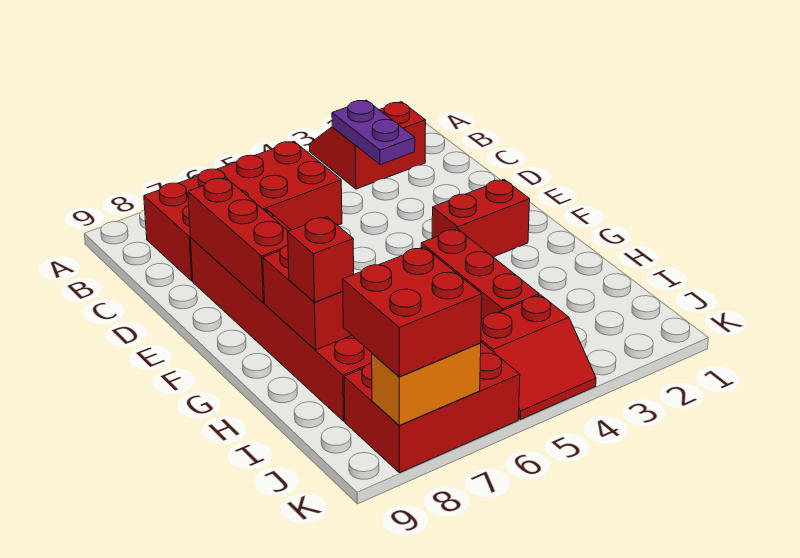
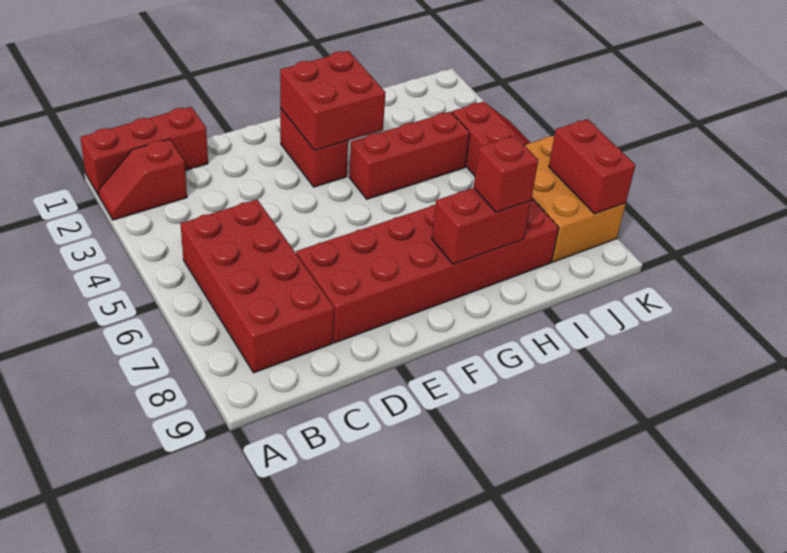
red 2x2 slope [309,102,426,189] -> red 1x2 slope [98,139,187,220]
purple 1x2 plate [332,100,415,165] -> none
red 1x3 brick [188,177,288,303] -> red 1x3 brick moved to [80,107,208,196]
red 2x3 brick [344,342,520,473] -> orange 2x3 brick [524,135,626,262]
red 2x2 brick [343,247,482,377] -> red 2x2 brick moved to [280,51,386,150]
orange 1x2 brick [372,343,481,425] -> red 1x2 brick [549,119,636,214]

